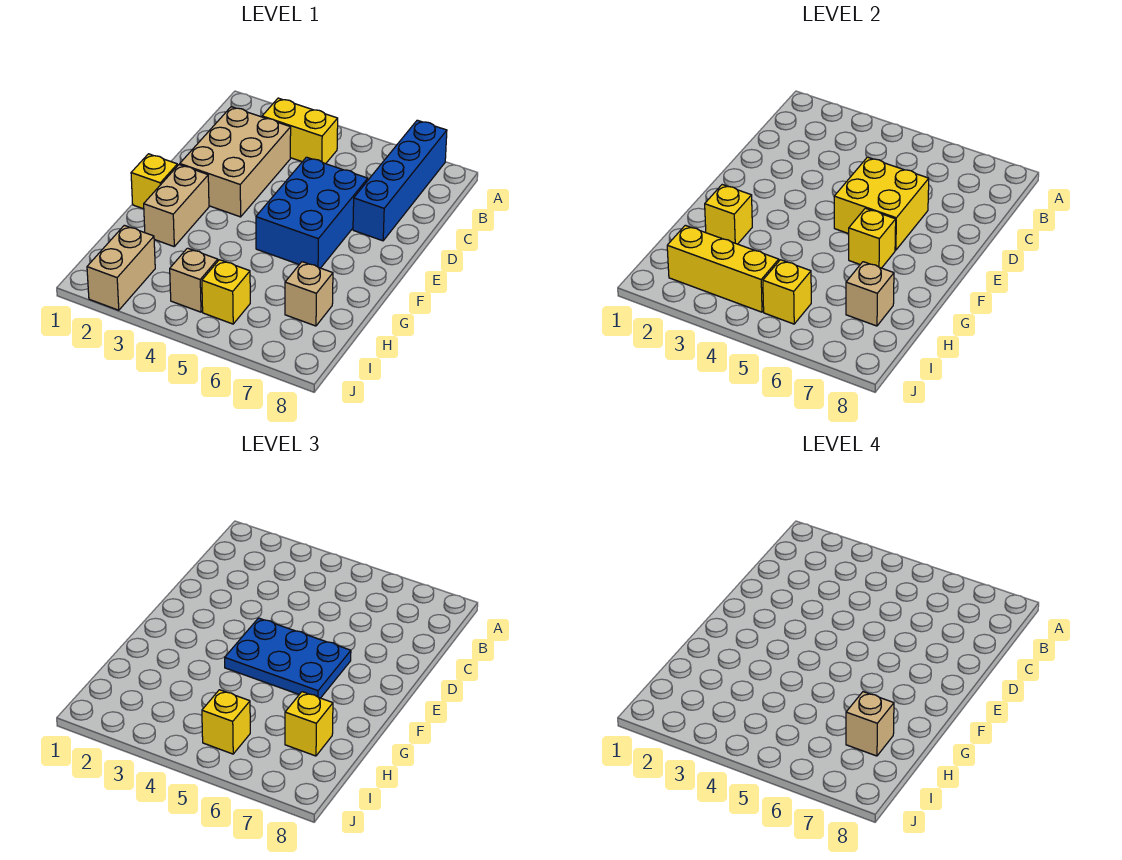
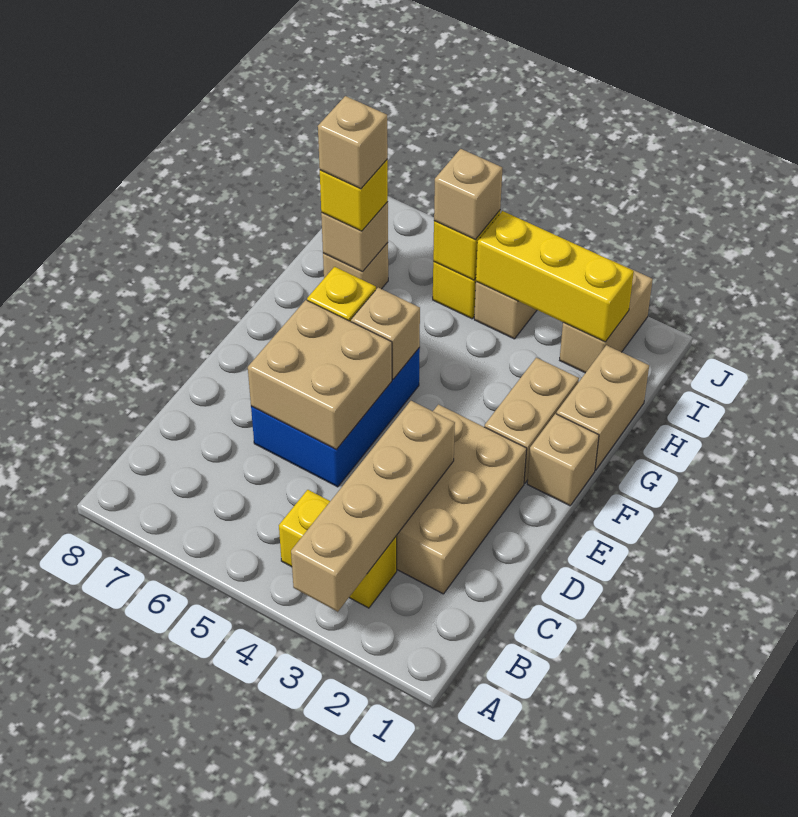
none -> tan 1x4 brick [291,401,455,612]
blue 1x4 brick [353,120,447,241] -> none
yellow 2x2 brick [834,157,929,250] -> tan 2x2 brick [248,300,392,450]
blue 2x3 plate [225,618,351,698] -> none
yellow 1x1 brick [131,154,178,209] -> tan 1x1 brick [527,414,599,506]
none -> tan 1x1 brick [351,288,420,379]
none -> tan 1x2 brick [556,345,649,470]
yellow 1x1 brick [705,185,752,244] -> none
yellow 1x1 brick [202,690,250,754] -> tan 1x1 brick [434,149,502,240]

